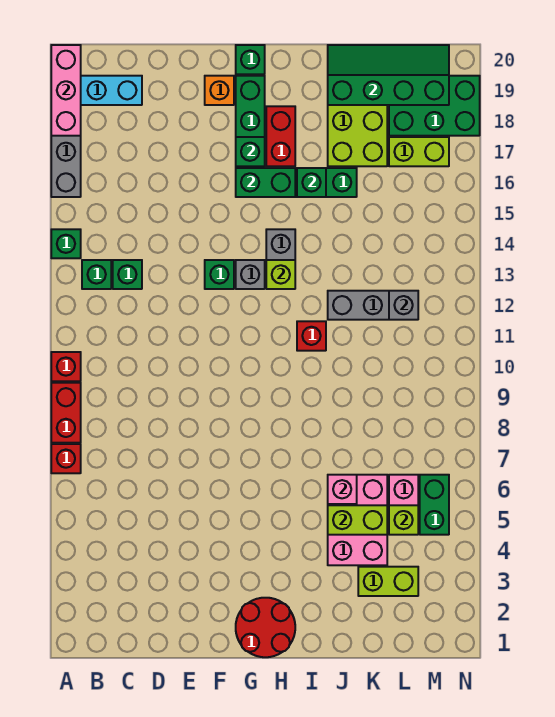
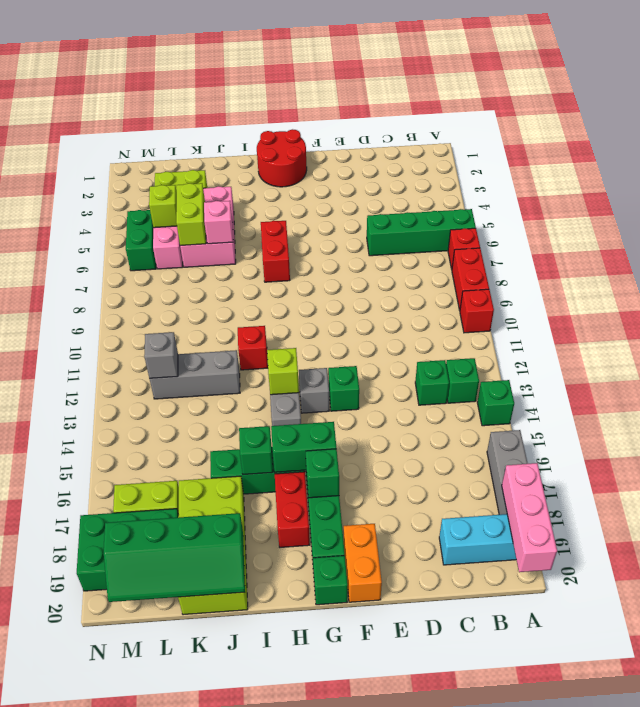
none -> green 1x4 brick [367,209,476,256]
orange 1x1 brick [205,76,234,105] -> orange 1x2 brick [344,524,382,602]
none -> red 1x2 brick [261,221,290,282]
lime 1x2 brick [328,505,387,535] -> lime 1x2 brick turned to [176,183,206,246]

